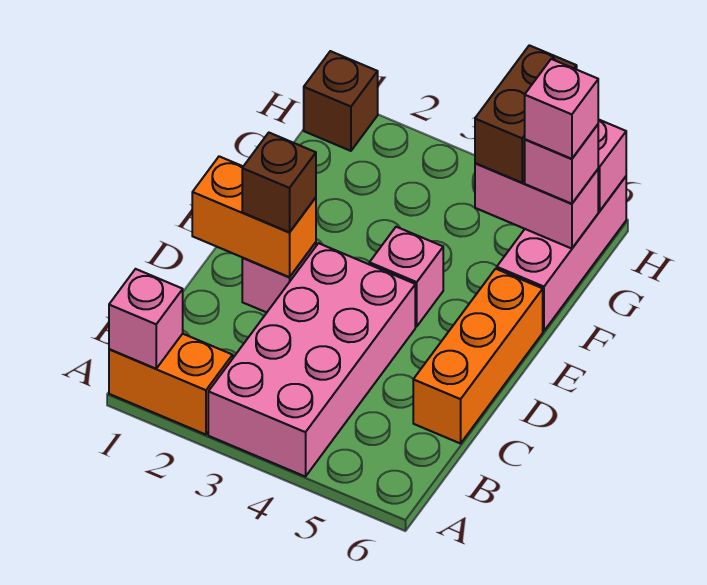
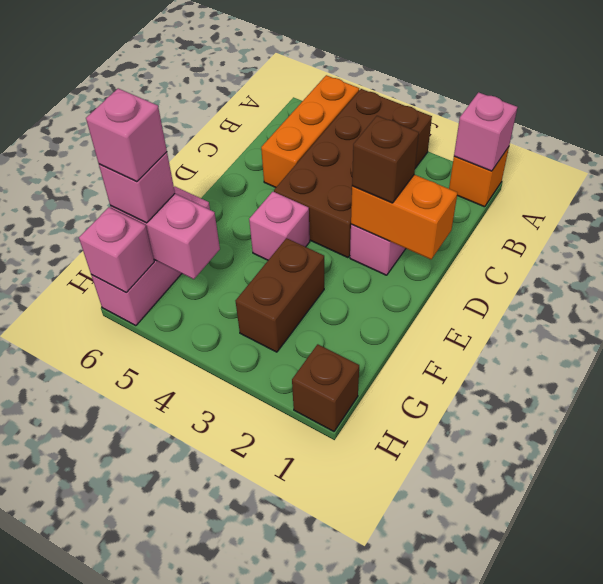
orange 1x2 brick [109,334,233,435] -> orange 1x1 brick [449,147,509,207]
pink 2x4 brick [208,243,415,477] -> brown 2x4 brick [274,89,432,258]
orange 1x3 brick [413,269,543,444] -> orange 1x3 brick moved to [261,75,359,187]
brown 1x2 brick [475,45,577,183] -> brown 1x2 brick moved to [236,238,324,352]

